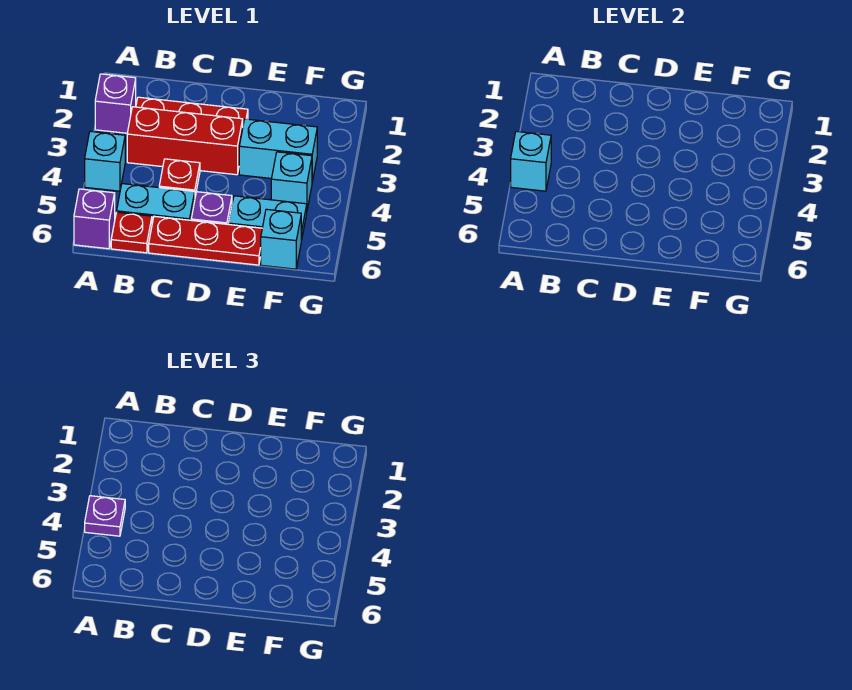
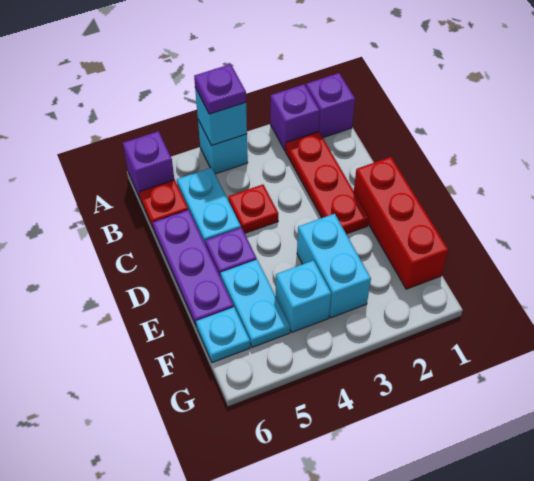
none -> purple 1x1 brick [306,73,355,138]
red 1x3 brick [127,107,243,175] -> red 1x3 brick moved to [354,157,448,289]
red 1x3 plate [149,216,262,265] -> purple 1x3 plate [153,210,234,327]
cyan 1x1 brick [261,209,301,269] -> cyan 1x1 plate [196,307,250,362]

